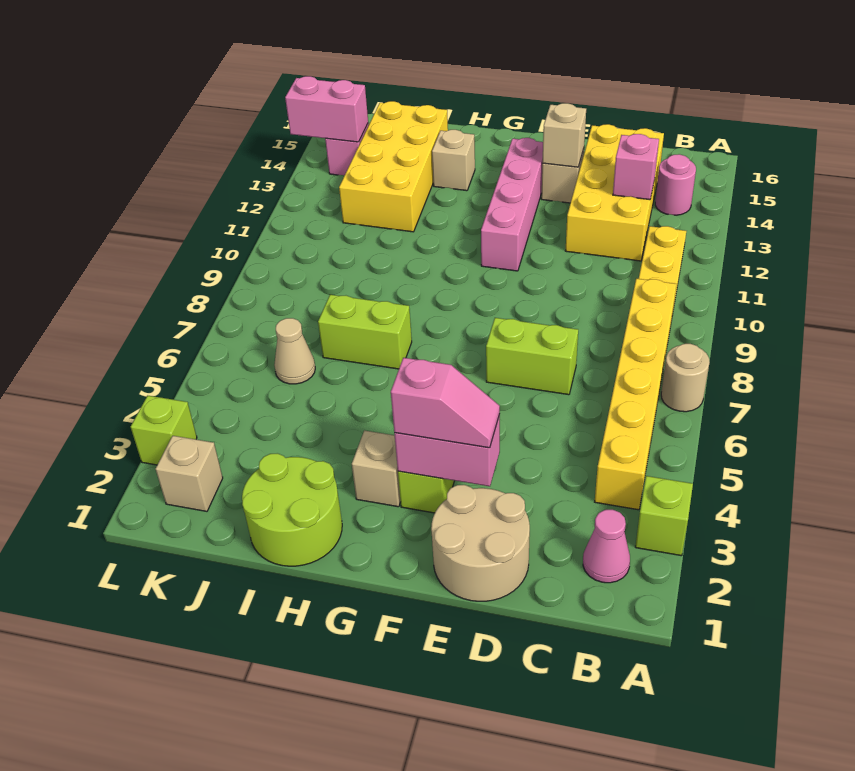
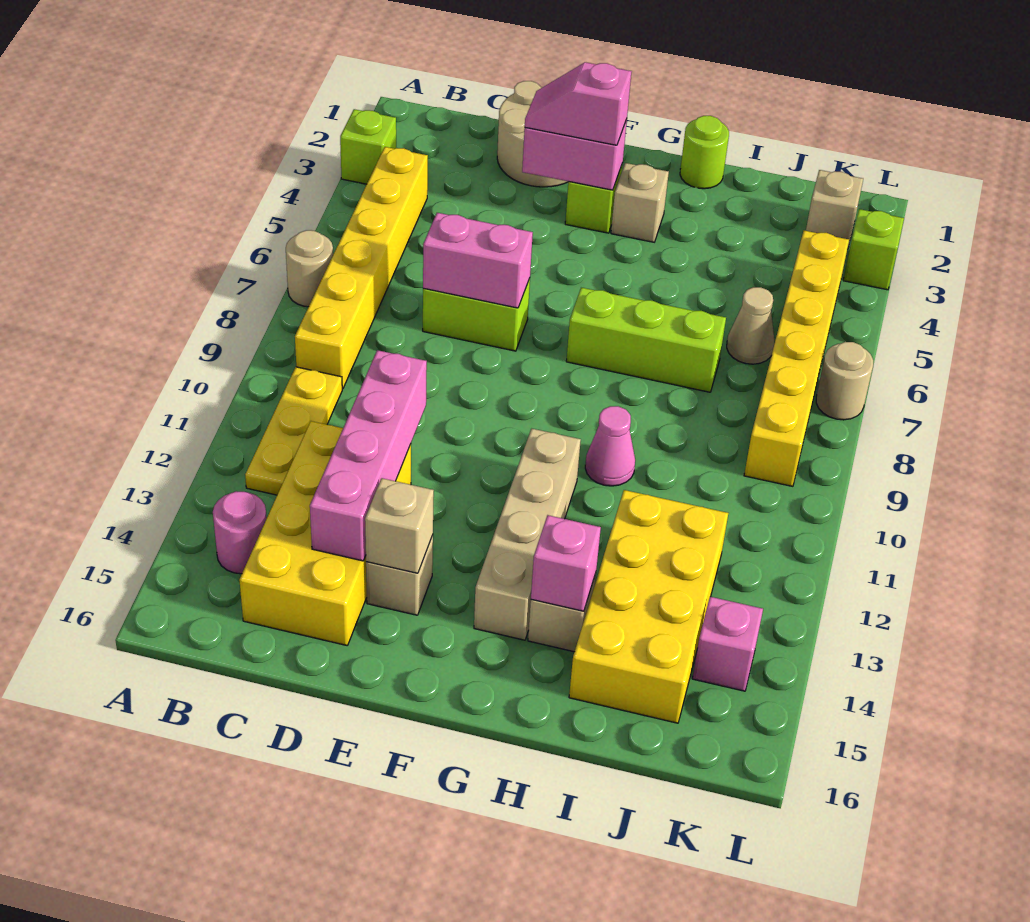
pink 1x1 cone [583,510,630,583] -> pink 1x1 cone moved to [585,406,635,486]
pink 1x1 brick [613,134,659,200] -> pink 1x1 brick moved to [531,515,601,611]
pink 1x4 brick [481,138,543,271] -> pink 1x4 brick moved to [310,350,427,561]
none -> tan 1x4 brick [474,429,581,640]
lime 2x2 round brick [242,453,342,566] -> lime 1x1 round brick [680,116,729,189]
lime 1x2 brick [318,295,412,369] -> lime 1x3 brick [566,288,726,392]
none -> yellow 1x6 brick [744,231,849,486]
pink 1x2 brick [285,76,368,142] -> pink 1x2 brick moved to [423,213,533,308]
none -> tan 1x1 round brick [816,342,873,420]

